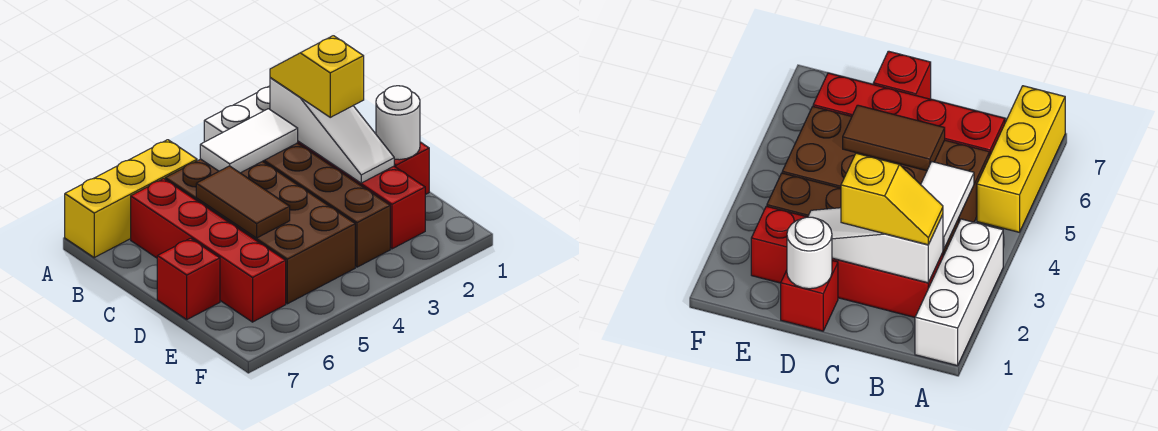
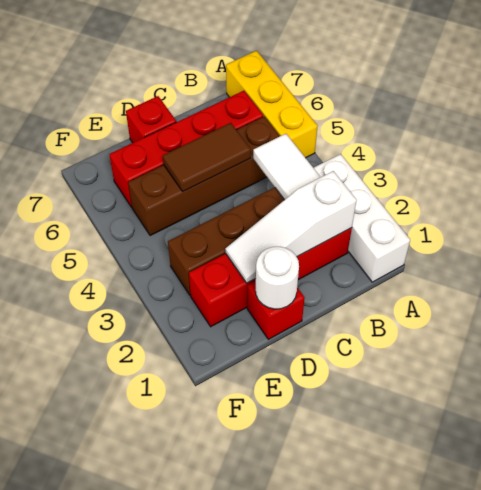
yellow 1x2 slope [270,36,364,117] -> none
brown 2x4 brick [165,159,355,304] -> brown 1x4 brick [128,116,280,236]

